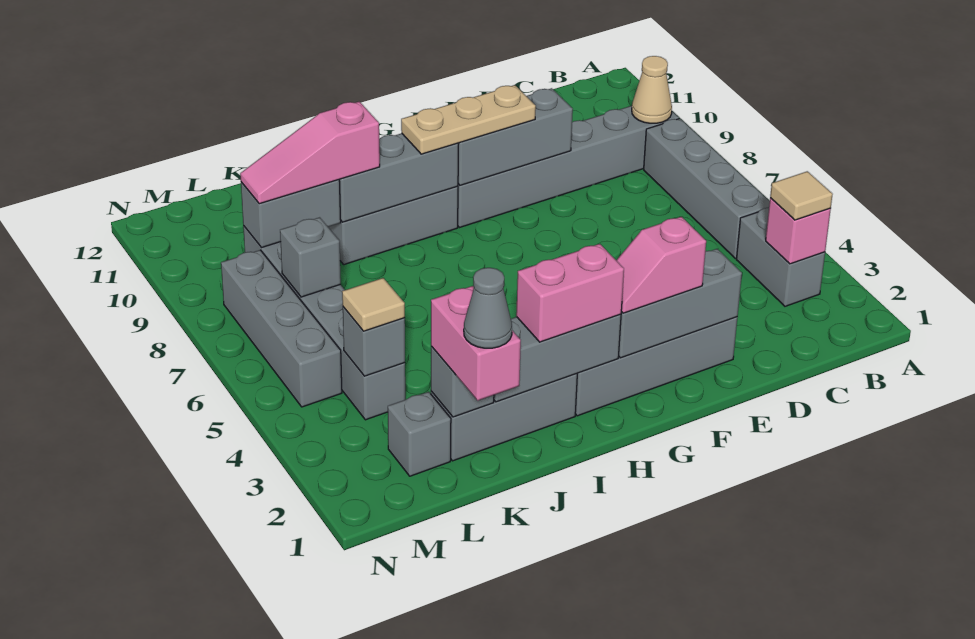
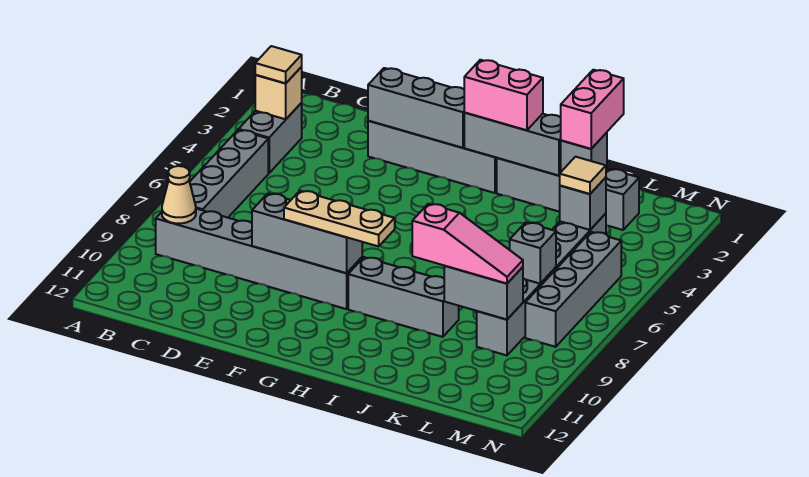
pink 1x1 brick [766,198,831,264] -> tan 1x1 brick [255,67,302,119]
pink 1x2 slope [616,217,706,313] -> none
grey 1x3 brick [339,133,459,222] -> none
grey 1x1 cone [464,268,512,348] -> none

